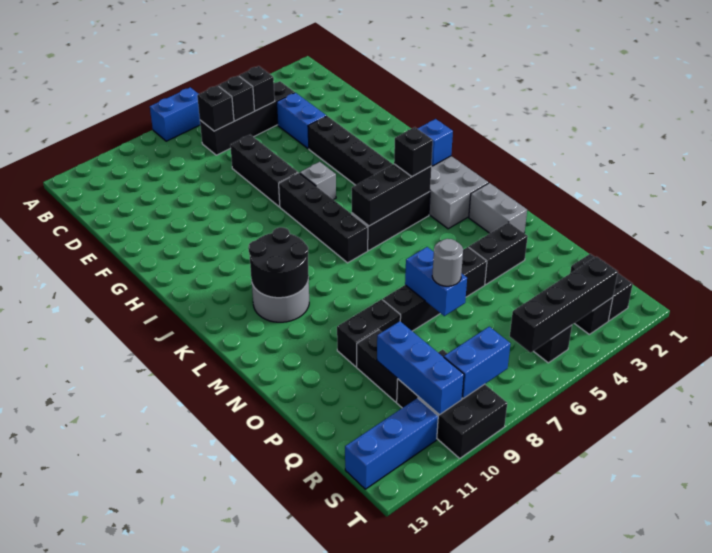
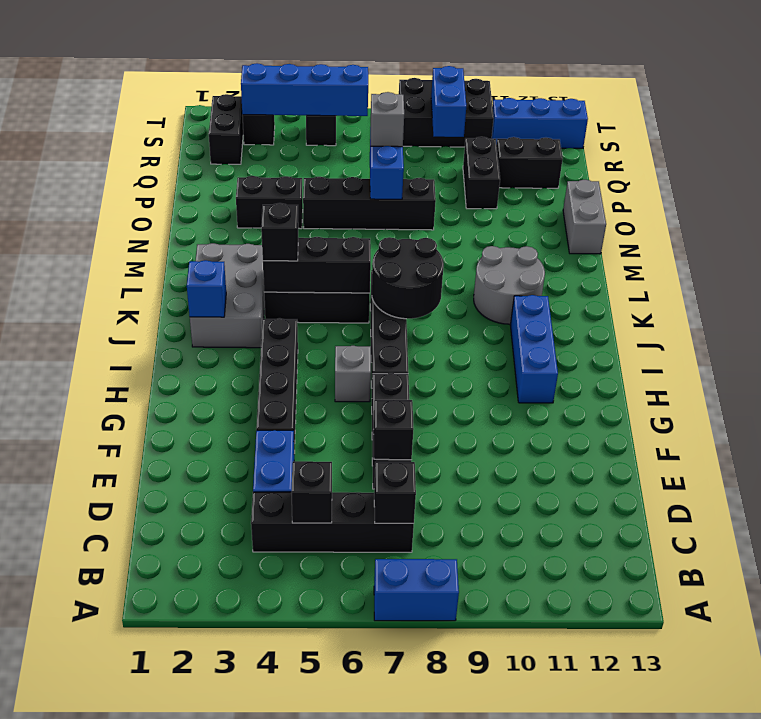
black 1x1 brick [218,76,255,121] -> black 1x1 brick moved to [373,400,414,460]
black 2x2 round brick [248,227,309,298] -> black 2x2 round brick moved to [372,237,444,319]
grey 1x2 brick [469,183,527,233] -> grey 1x2 brick moved to [563,180,606,254]
black 1x2 brick [337,299,401,367] -> black 1x2 brick moved to [497,137,563,188]
grey 1x1 round brick [432,239,463,286] -> grey 1x1 brick [371,92,404,147]
blue 1x3 brick [377,321,464,415] -> blue 1x3 brick moved to [510,295,558,403]
black 2x3 brick [397,350,507,458] -> black 2x3 brick turned to [399,78,494,147]
black 1x4 brick [510,257,618,353] -> blue 1x4 brick [241,63,368,116]
blue 1x2 brick [444,327,510,399] -> blue 1x2 brick turned to [431,66,466,137]

